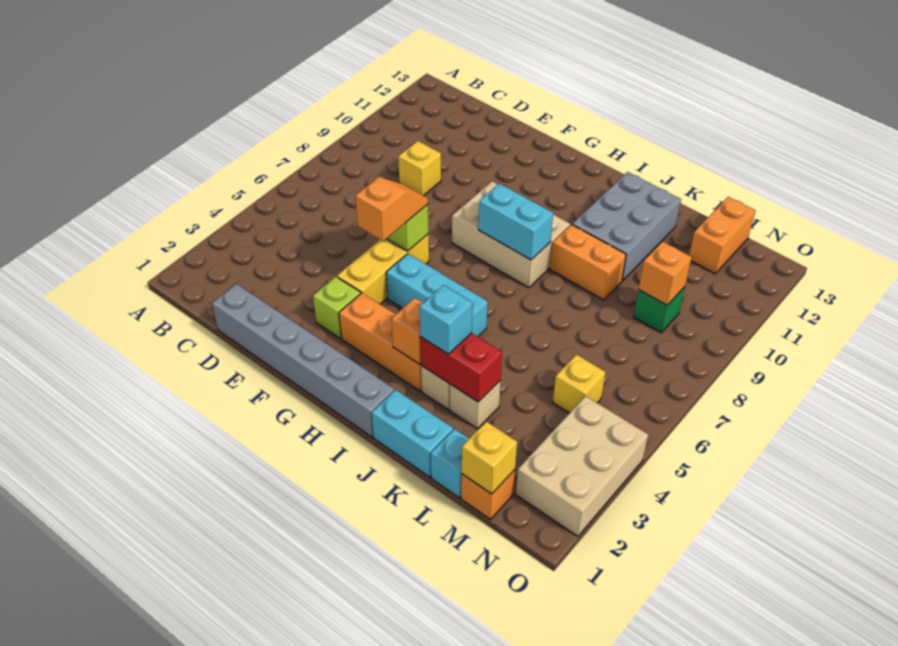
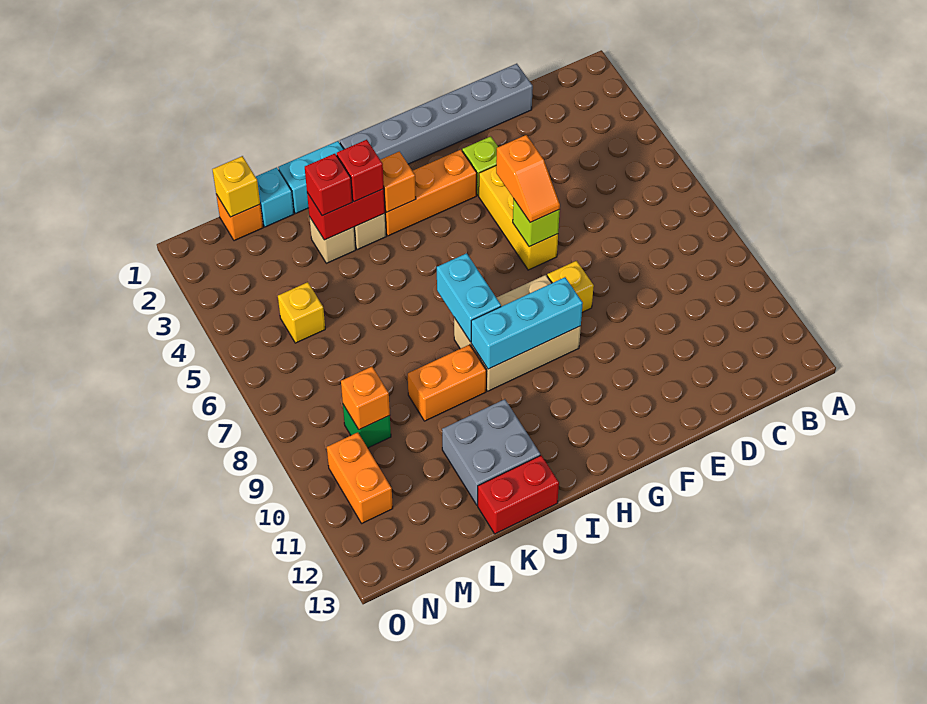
yellow 1x1 brick [398,141,441,196] -> yellow 1x1 brick moved to [547,261,594,312]
cyan 1x3 brick [386,254,488,336] -> cyan 1x3 brick moved to [471,277,583,369]
cyan 1x2 brick [478,183,553,260] -> cyan 1x2 brick turned to [437,253,501,342]
cyan 1x1 brick [420,285,472,354] -> red 1x1 brick [337,140,384,202]
grey 2x3 brick [572,172,681,281] -> grey 2x2 brick [442,399,540,505]
none -> red 1x2 brick [478,455,559,534]
none -> red 1x1 brick [305,154,352,216]
orange 1x2 brick [689,197,756,274] -> orange 1x2 brick moved to [327,432,393,523]
tan 2x3 brick [516,396,648,536] -> none

